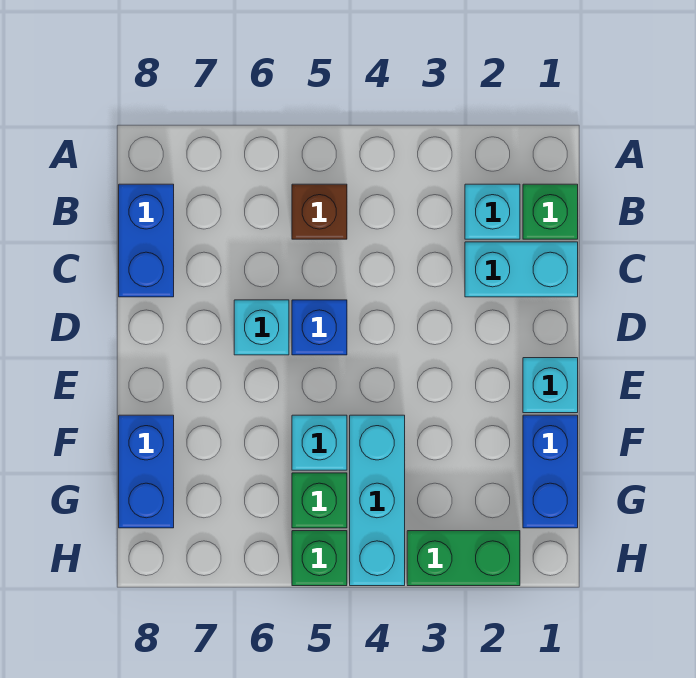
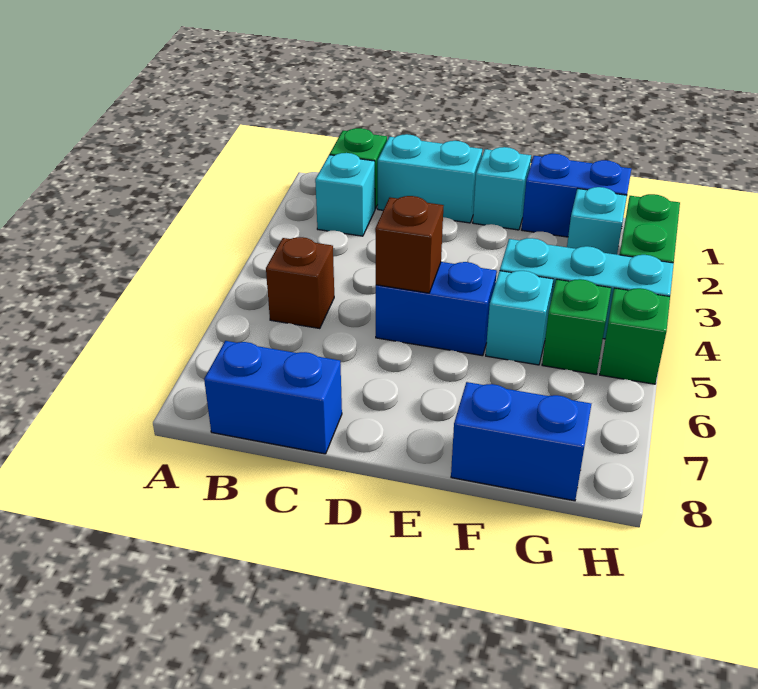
cyan 1x2 brick [465,242,578,297] -> cyan 1x2 brick turned to [378,134,482,223]
blue 1x1 brick [292,300,347,355] -> blue 1x2 brick [376,262,497,356]
none -> brown 1x1 brick [375,196,444,293]
cyan 1x1 brick [234,300,289,355] -> cyan 1x1 brick moved to [567,187,627,255]

